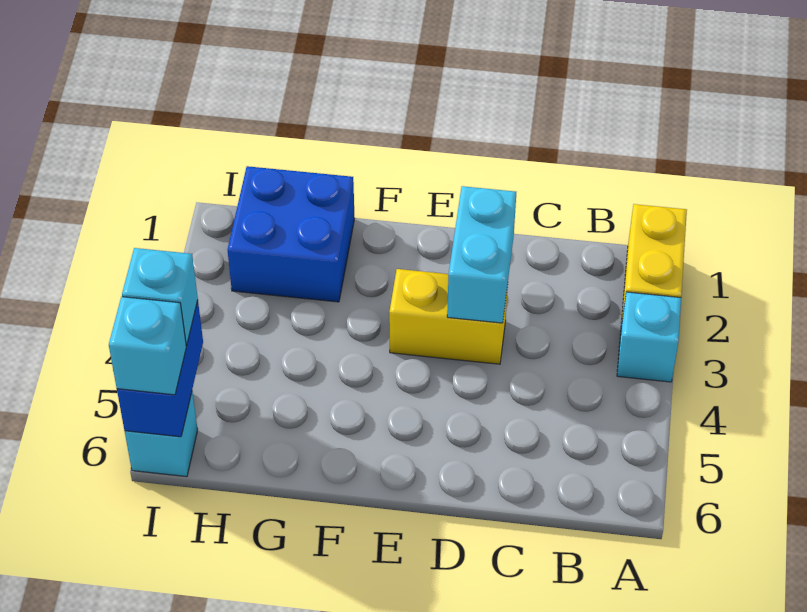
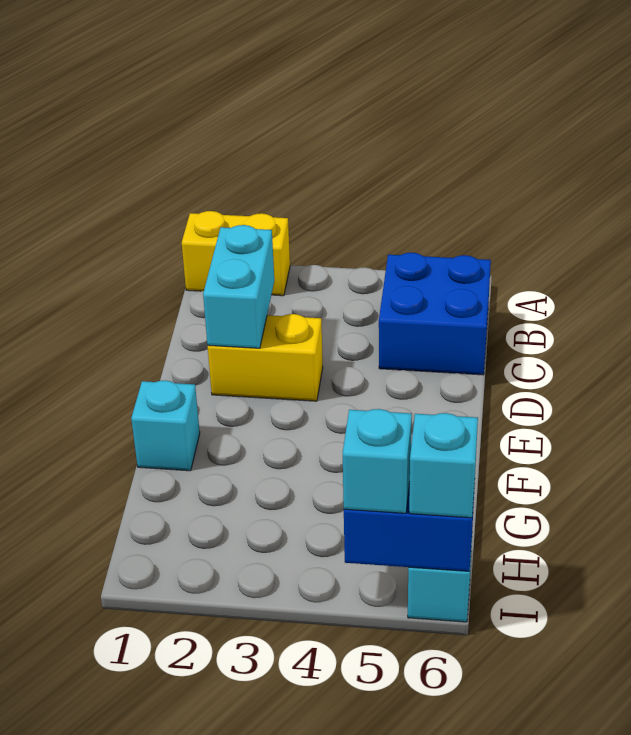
cyan 1x1 brick [617,292,681,382] -> cyan 1x1 brick moved to [131,380,200,471]
cyan 1x2 brick [447,186,516,323] -> cyan 1x2 brick turned to [203,225,274,348]
yellow 1x2 brick [389,269,508,364] -> yellow 1x2 brick turned to [208,314,323,401]
blue 2x2 brick [228,166,355,302] -> blue 2x2 brick moved to [379,253,491,375]

